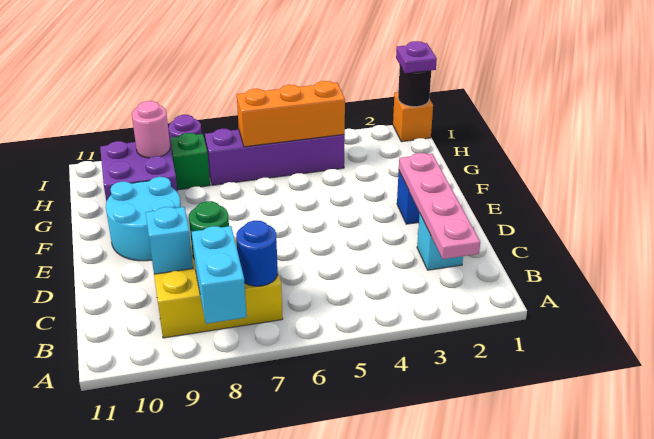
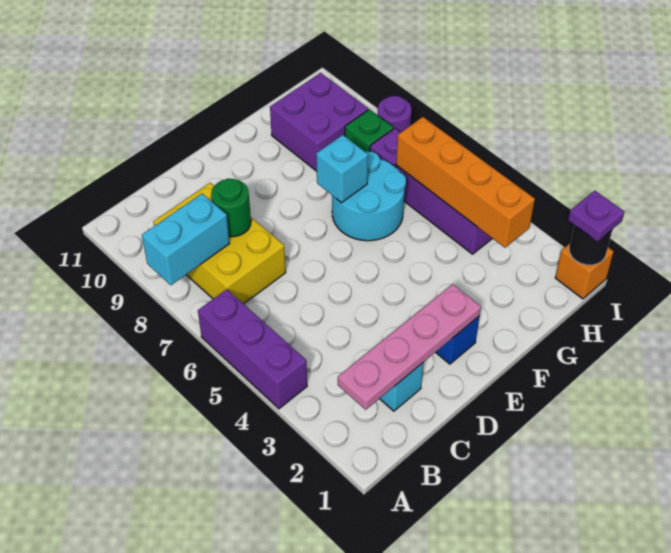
none -> purple 1x3 brick [198,289,307,409]
blue 1x1 round brick [236,221,278,286] -> none
cyan 1x1 brick [145,207,193,274] -> cyan 1x1 brick moved to [316,135,368,203]
cyan 2x2 round brick [106,177,181,261] -> cyan 2x2 round brick moved to [332,151,406,241]
orange 1x3 brick [237,81,345,147] -> orange 1x4 brick [396,117,535,248]
pink 1x1 round brick [132,101,170,158] -> none

